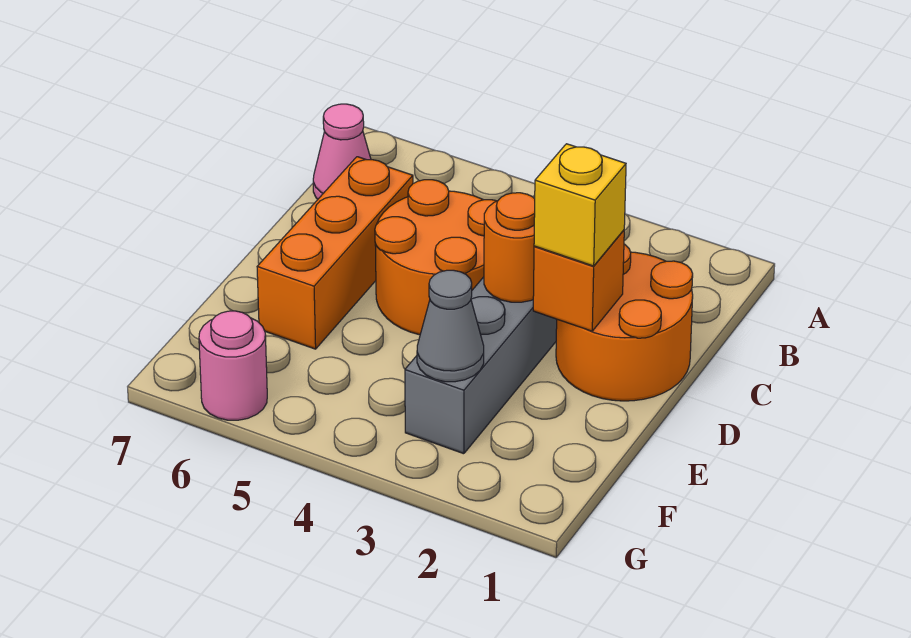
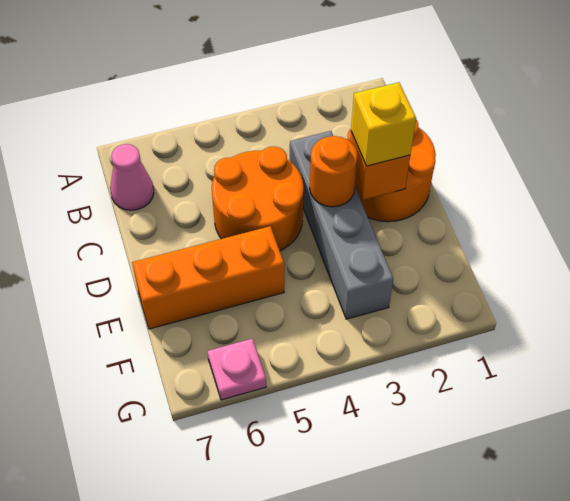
orange 1x3 brick [257,157,413,349] -> orange 1x3 brick turned to [132,226,284,329]
grey 1x1 cone [417,270,484,382] -> none
pink 1x1 round brick [199,311,267,420] -> pink 1x1 plate [208,339,266,400]

